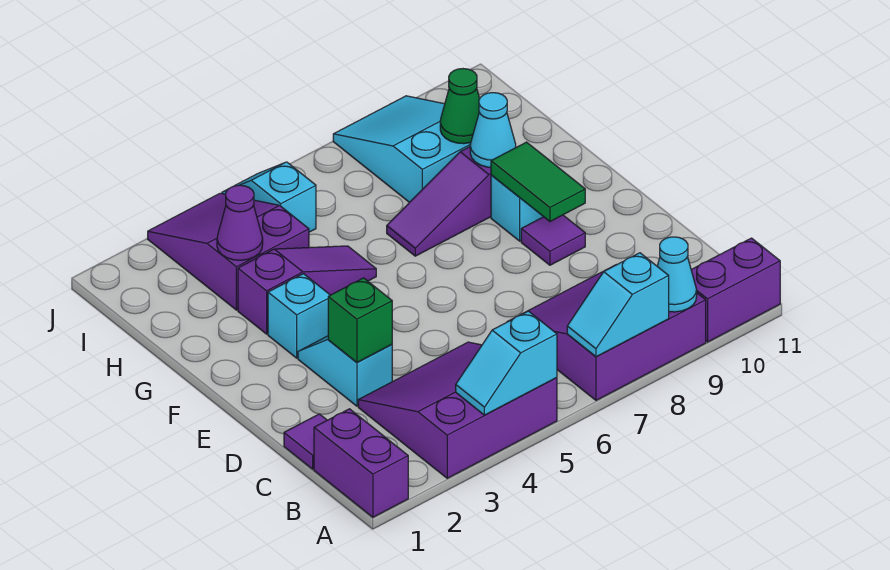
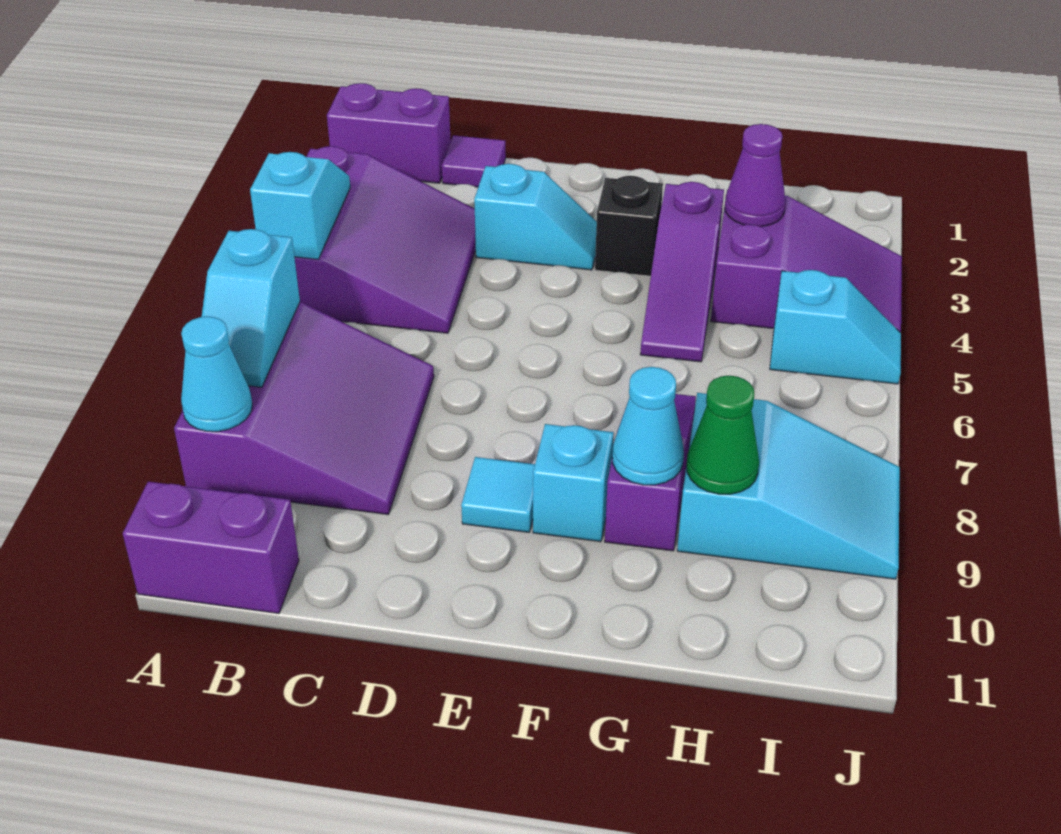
cyan 1x2 slope [567,253,669,357] -> cyan 1x2 slope turned to [202,229,300,387]
purple 1x2 brick [691,238,780,342] -> purple 1x2 brick turned to [123,482,299,614]
green 1x1 brick [328,278,392,362] -> none
purple 1x1 tile [521,215,585,265] -> cyan 1x1 tile [461,457,535,532]
green 1x2 tile [491,142,585,221] -> none
cyan 1x1 brick [268,274,330,358] -> black 1x1 brick [595,176,663,276]

